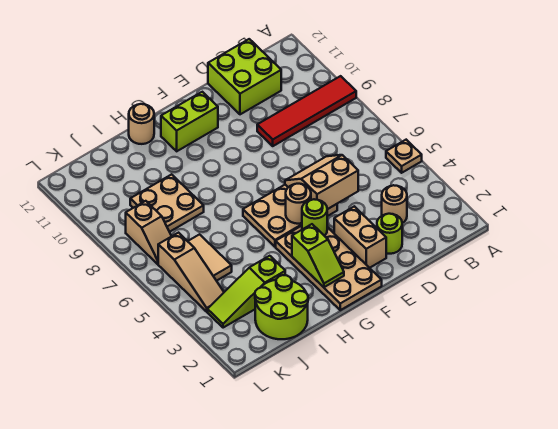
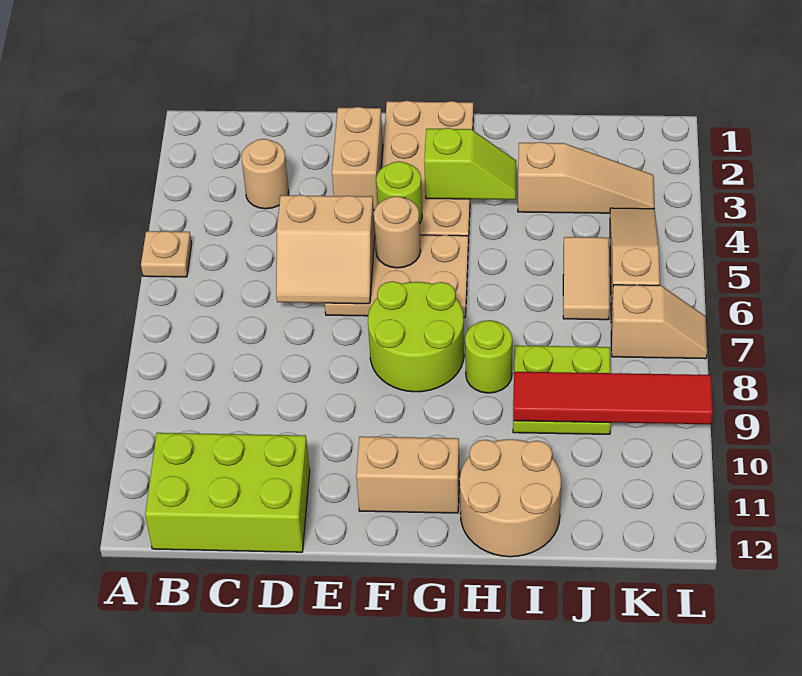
red 1x4 tile [257,76,356,146] -> red 1x4 tile moved to [513,372,713,424]
lime 2x2 brick [208,39,281,114] -> lime 2x3 brick [145,433,310,552]
lime 1x1 round brick [377,214,402,254] -> lime 1x1 round brick moved to [465,320,512,393]
lime 1x2 brick [161,92,218,151] -> tan 1x2 brick [356,436,460,513]
lime 1x2 slope [292,224,344,287] -> lime 1x2 slope turned to [424,128,516,200]
tan 1x1 round brick [129,104,154,144] -> tan 2x2 round brick [460,439,561,557]
lime 2x2 round brick [255,275,308,339] -> lime 2x2 round brick moved to [368,281,464,392]
lime 1x3 slope [207,256,285,328] -> tan 1x3 slope [518,142,654,213]
tan 2x2 plate [130,174,204,232] -> lime 2x2 plate [513,345,611,434]
tan 1x2 slope [126,201,172,264] -> tan 1x2 slope turned to [611,285,707,359]

